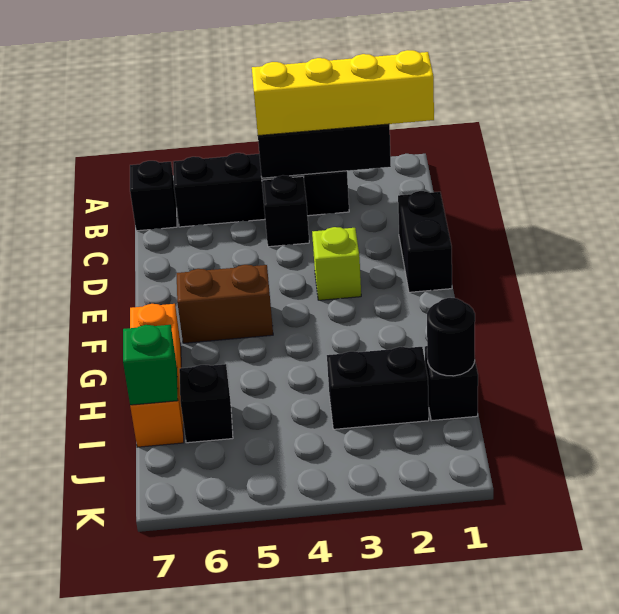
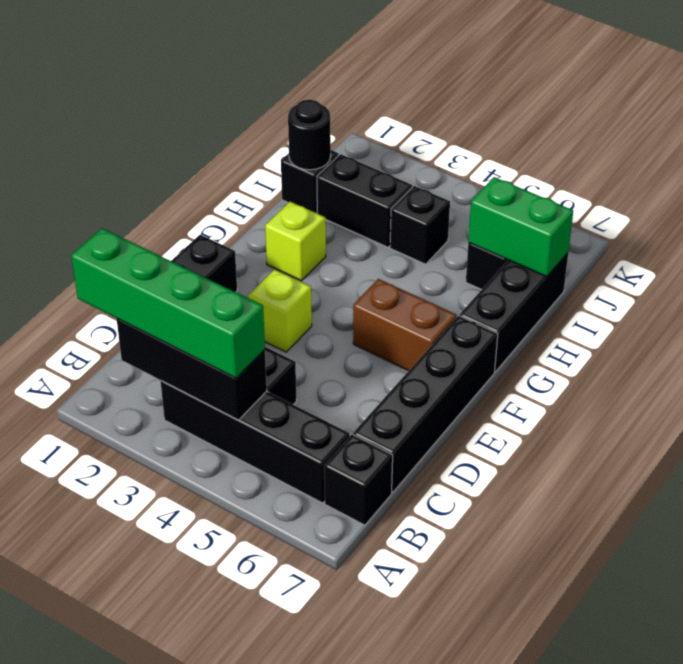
yellow 1x4 brick [252,50,434,136] -> green 1x4 brick [71,228,265,378]
none -> black 1x4 brick [353,316,498,493]
none -> lime 1x1 brick [265,202,326,281]
orange 1x3 brick [130,304,184,447] -> black 1x3 brick [460,253,568,372]
none -> black 1x1 brick [390,186,450,264]
green 1x1 brick [123,325,178,405] -> green 1x2 brick [468,177,573,277]

